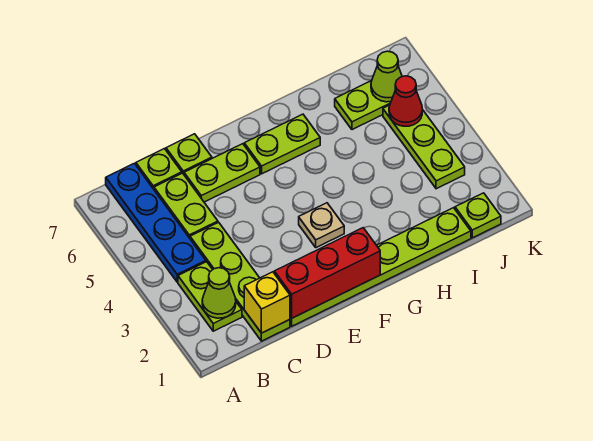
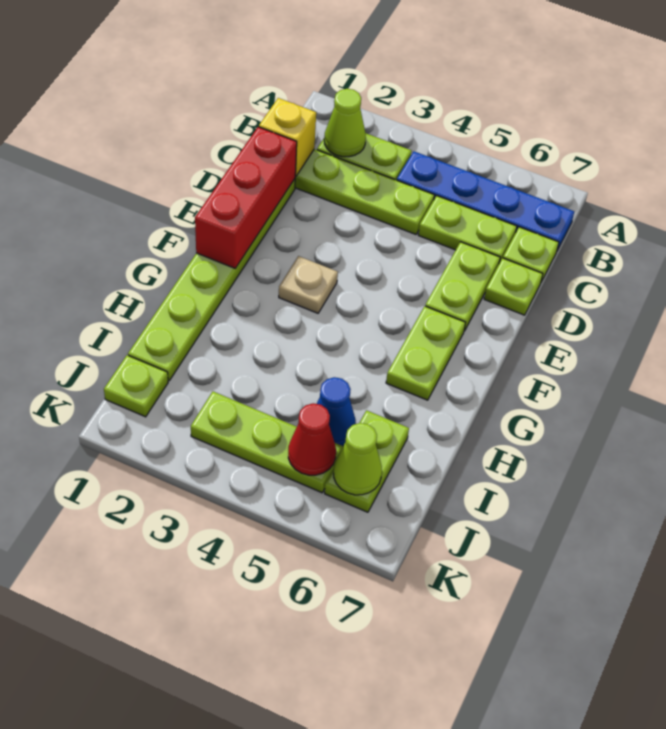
none -> blue 1x1 cone [317,377,356,446]

